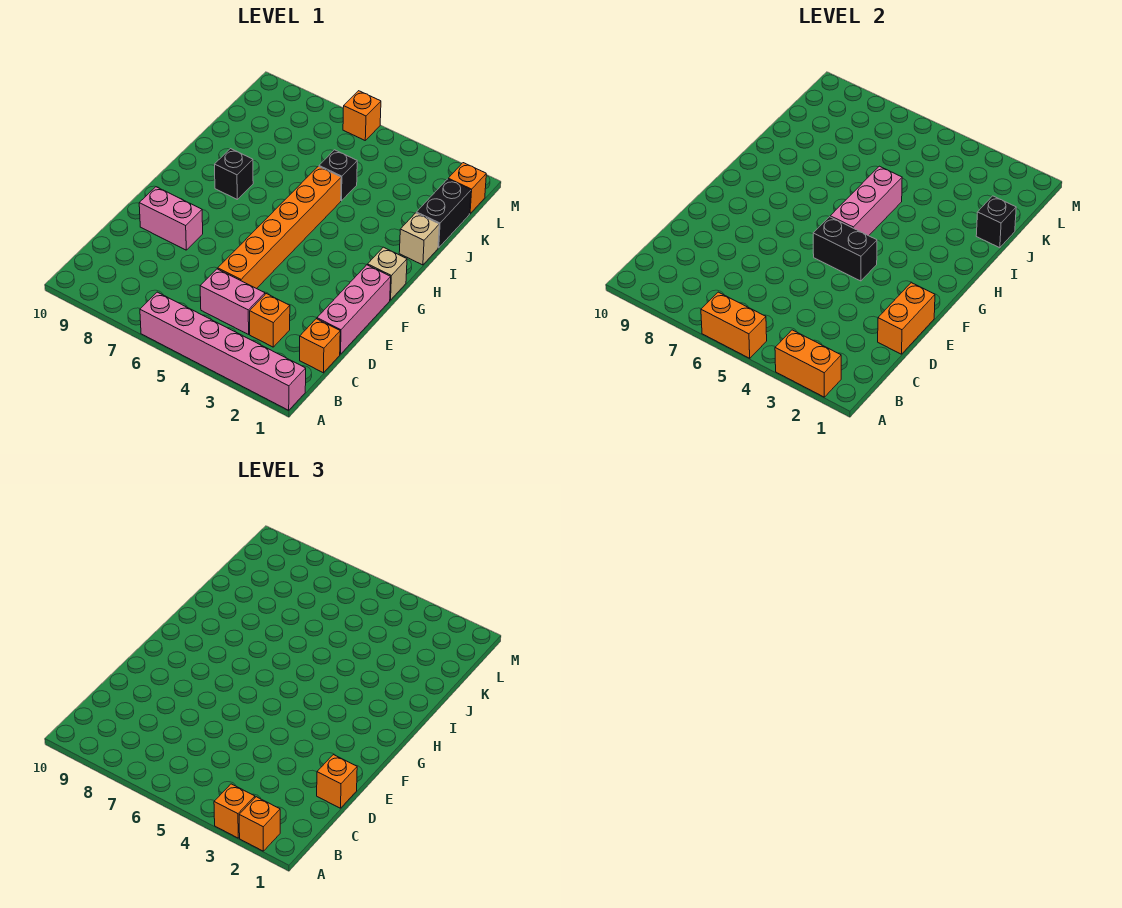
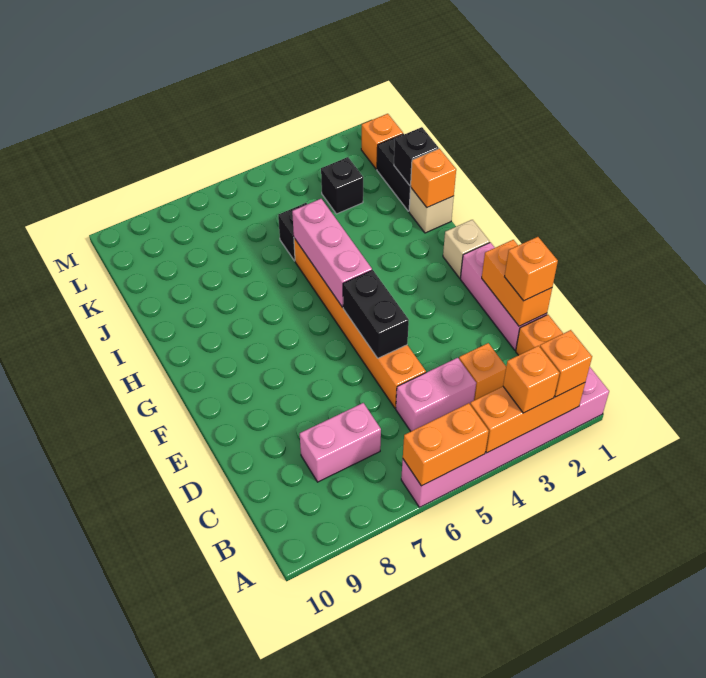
orange 1x2 brick [775,330,841,397] -> orange 1x3 brick [470,383,585,453]
pink 1x2 brick [139,187,203,250] -> pink 1x2 brick moved to [300,403,381,482]
black 1x2 brick [813,217,877,281] -> black 1x2 brick turned to [343,270,409,358]
black 1x1 brick [215,149,253,199] -> black 1x1 brick moved to [321,157,363,214]
orange 1x1 brick [343,91,381,140] -> orange 1x1 brick moved to [410,149,456,207]

